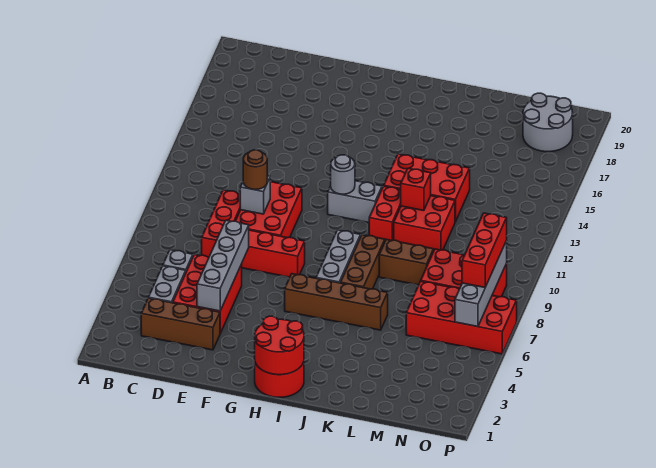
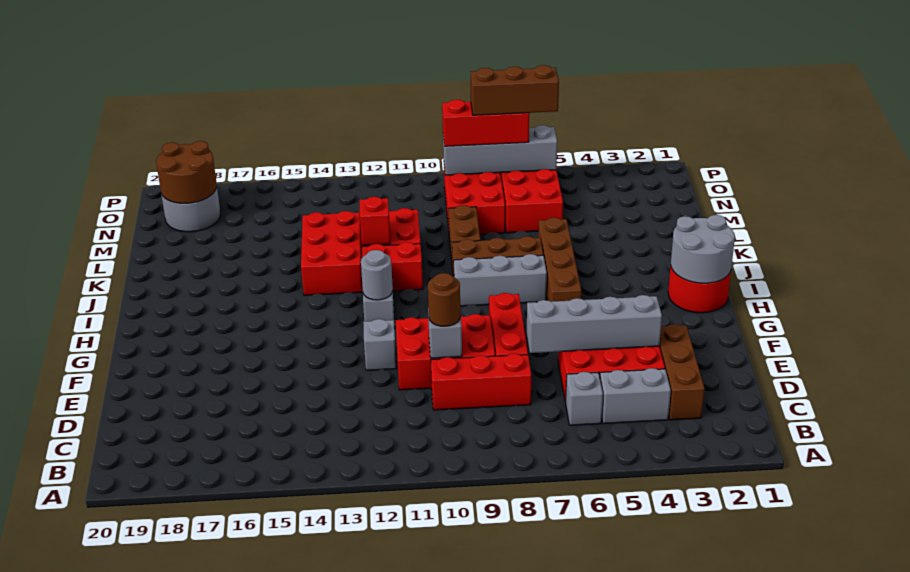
none -> grey 1x1 brick [363,319,396,370]
red 2x2 round brick [255,316,304,375] -> grey 2x2 round brick [671,215,735,283]
none -> brown 2x2 round brick [156,141,217,203]
none -> brown 1x3 brick [471,65,559,115]

